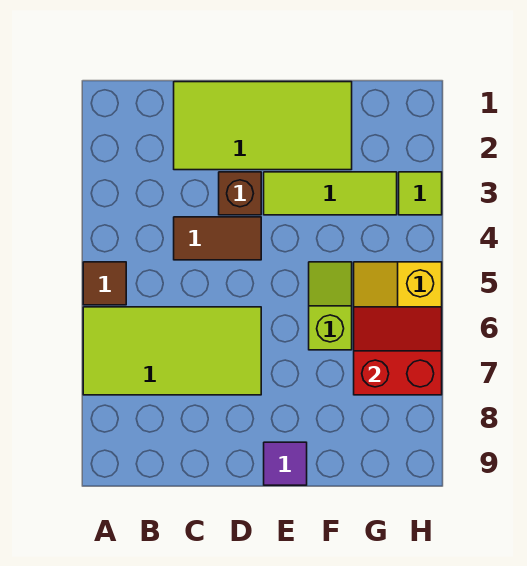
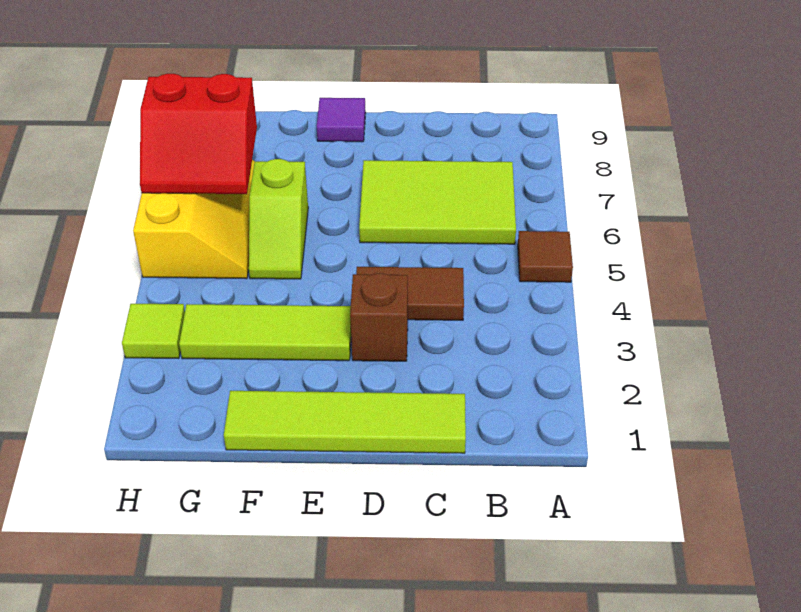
lime 2x4 tile [83,307,261,395] -> lime 2x3 tile [359,160,516,244]
lime 2x4 tile [174,82,352,170] -> lime 1x4 tile [224,391,466,453]

